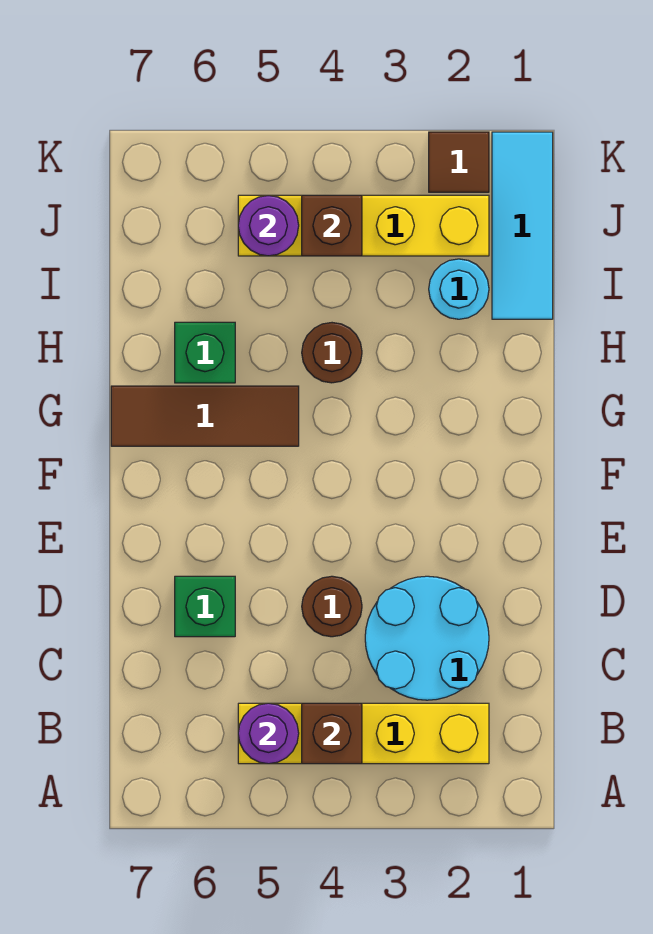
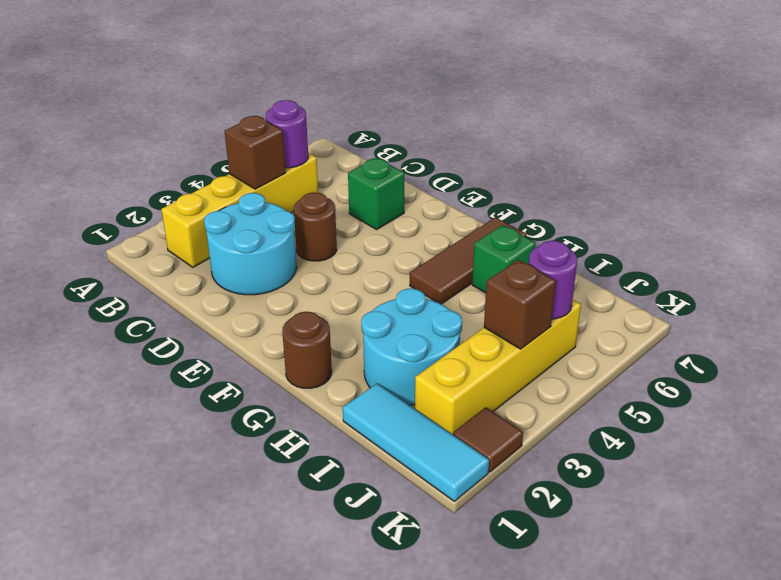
brown 1x1 round brick [302,323,362,383] -> brown 1x1 round brick moved to [282,312,332,388]
cyan 1x1 round brick [429,259,489,319] -> cyan 2x2 round brick [361,289,462,405]

